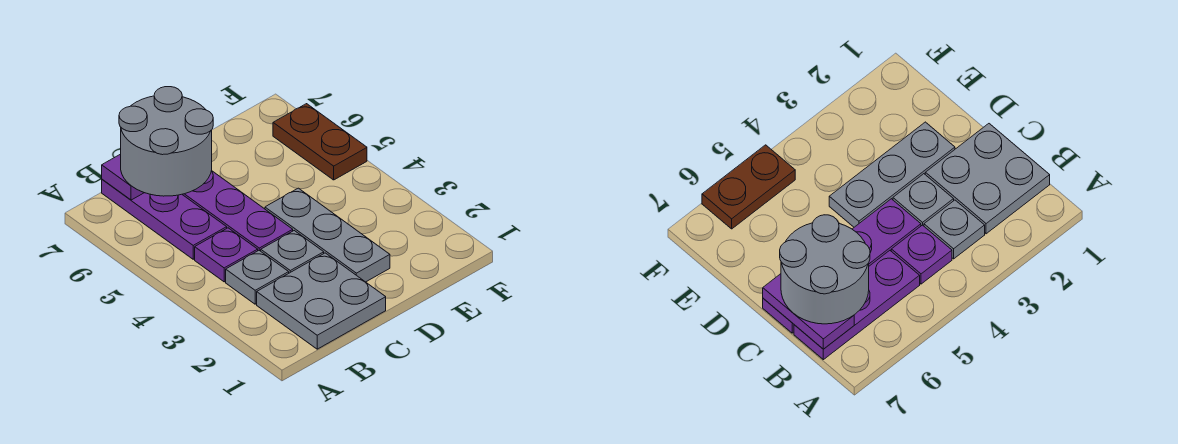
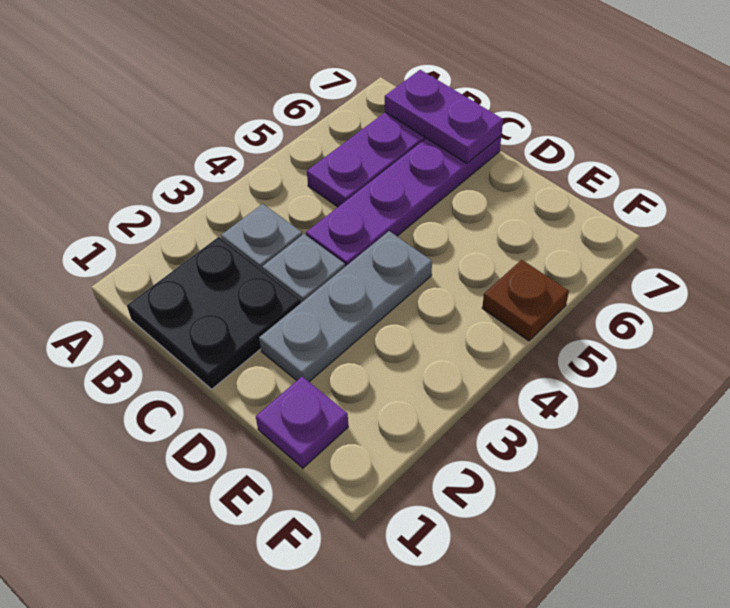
grey 2x2 plate [257,253,386,349] -> black 2x2 plate [127,237,301,389]
purple 1x1 plate [195,228,258,282] -> purple 1x1 plate moved to [256,377,348,468]
grey 2x2 round brick [119,87,213,196] -> none
brown 1x2 plate [273,104,367,180] -> brown 1x1 plate [482,260,569,341]

